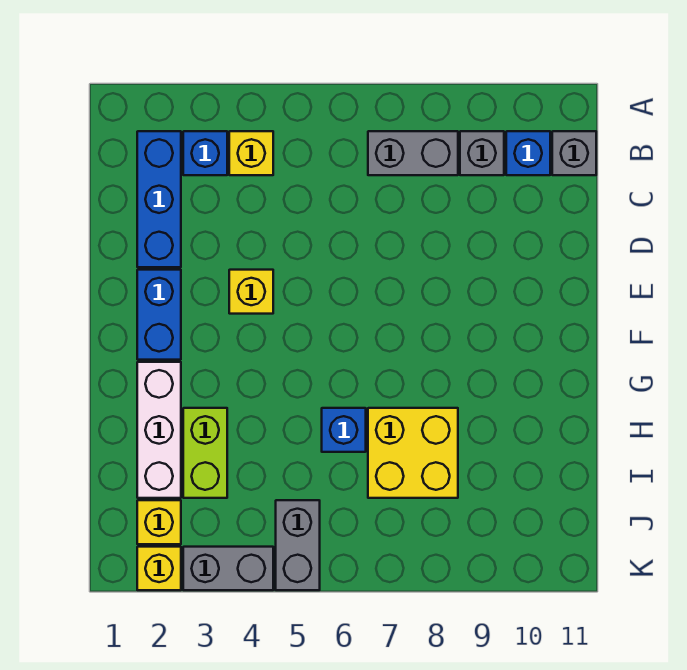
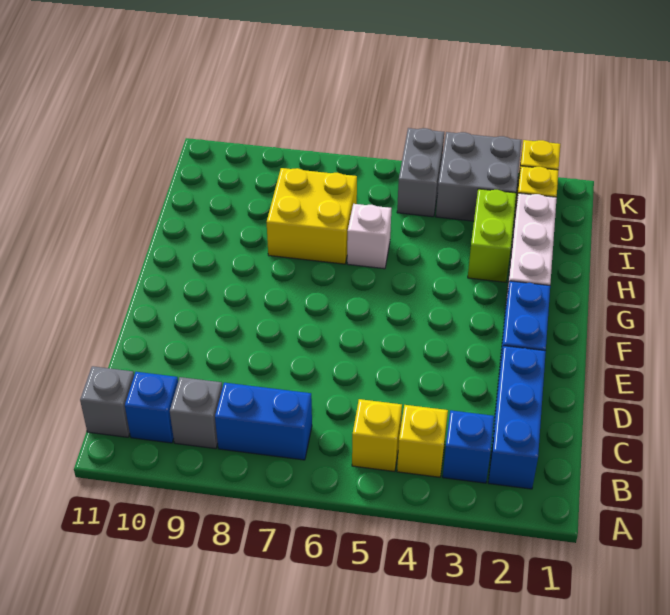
grey 1x2 brick [368,131,458,175] -> blue 1x2 brick [215,383,312,460]
yellow 1x1 brick [229,270,273,314] -> yellow 1x1 brick moved to [352,399,402,472]
blue 1x1 brick [322,408,366,452] -> white 1x1 brick [347,204,391,269]
grey 1x2 brick [183,547,273,590] -> grey 2x2 brick [436,132,521,221]

